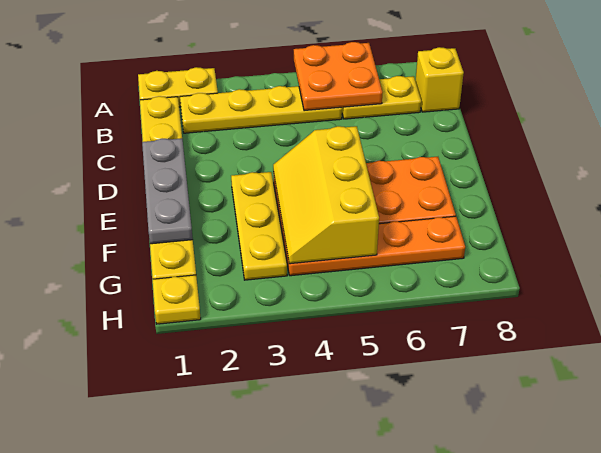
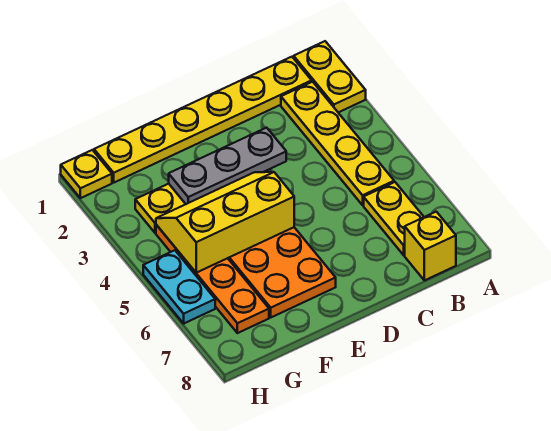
orange 2x2 plate [294,42,383,111] -> none
grey 1x3 plate [142,138,193,244] -> grey 1x3 plate moved to [169,128,286,204]
none -> cyan 1x2 plate [143,250,215,323]

